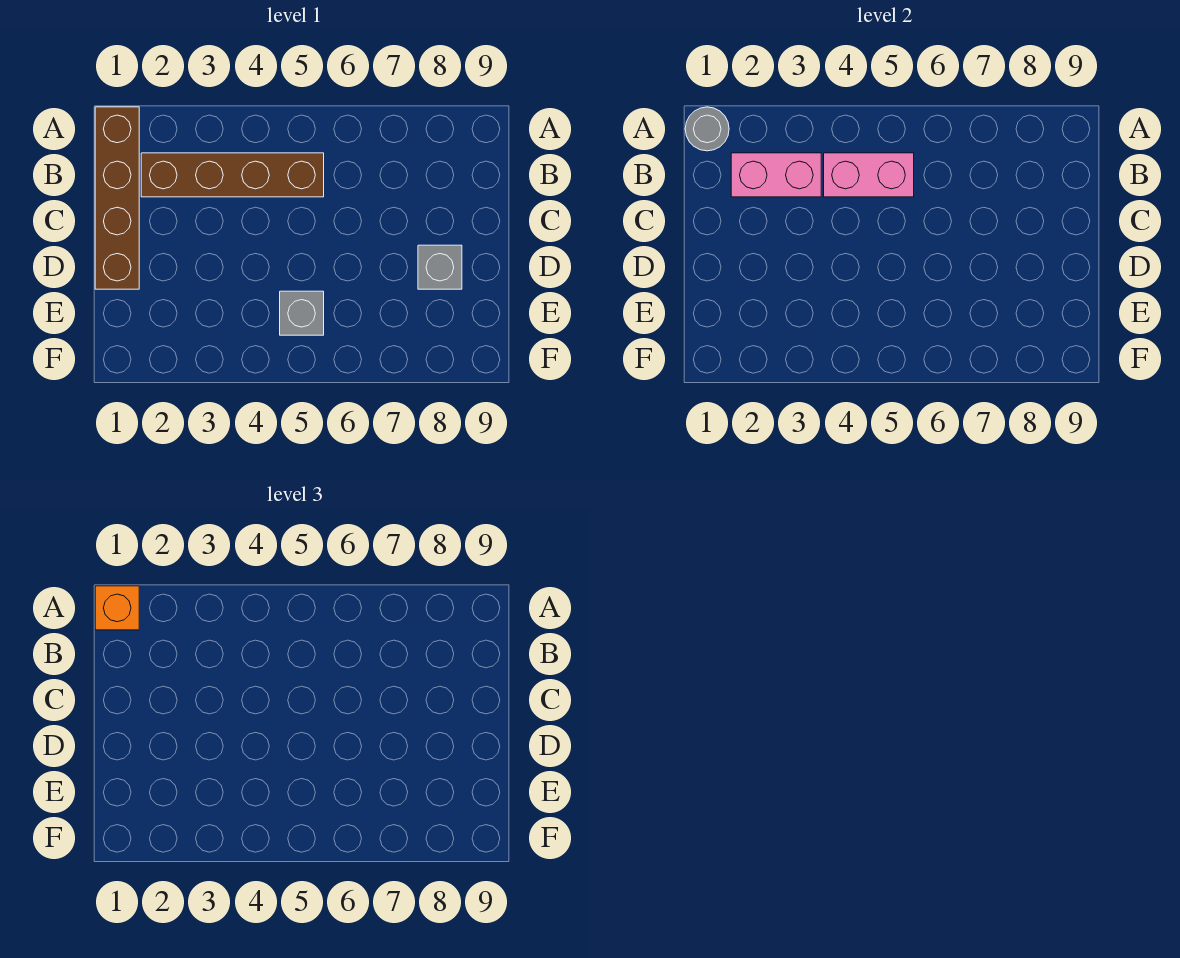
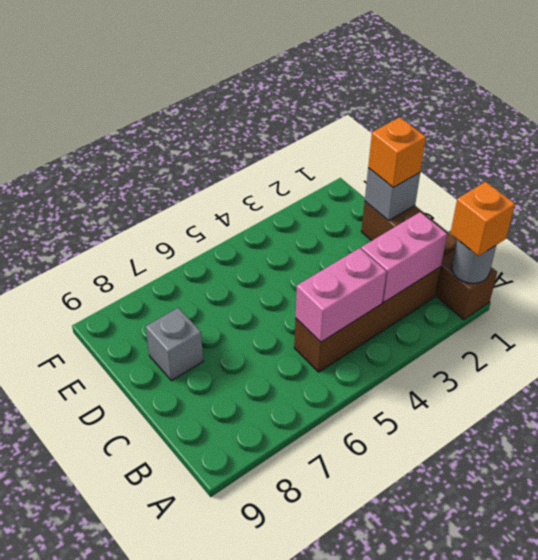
none -> orange 1x1 brick [368,117,426,187]
grey 1x1 brick [280,291,324,335] -> grey 1x1 brick moved to [365,168,420,221]

